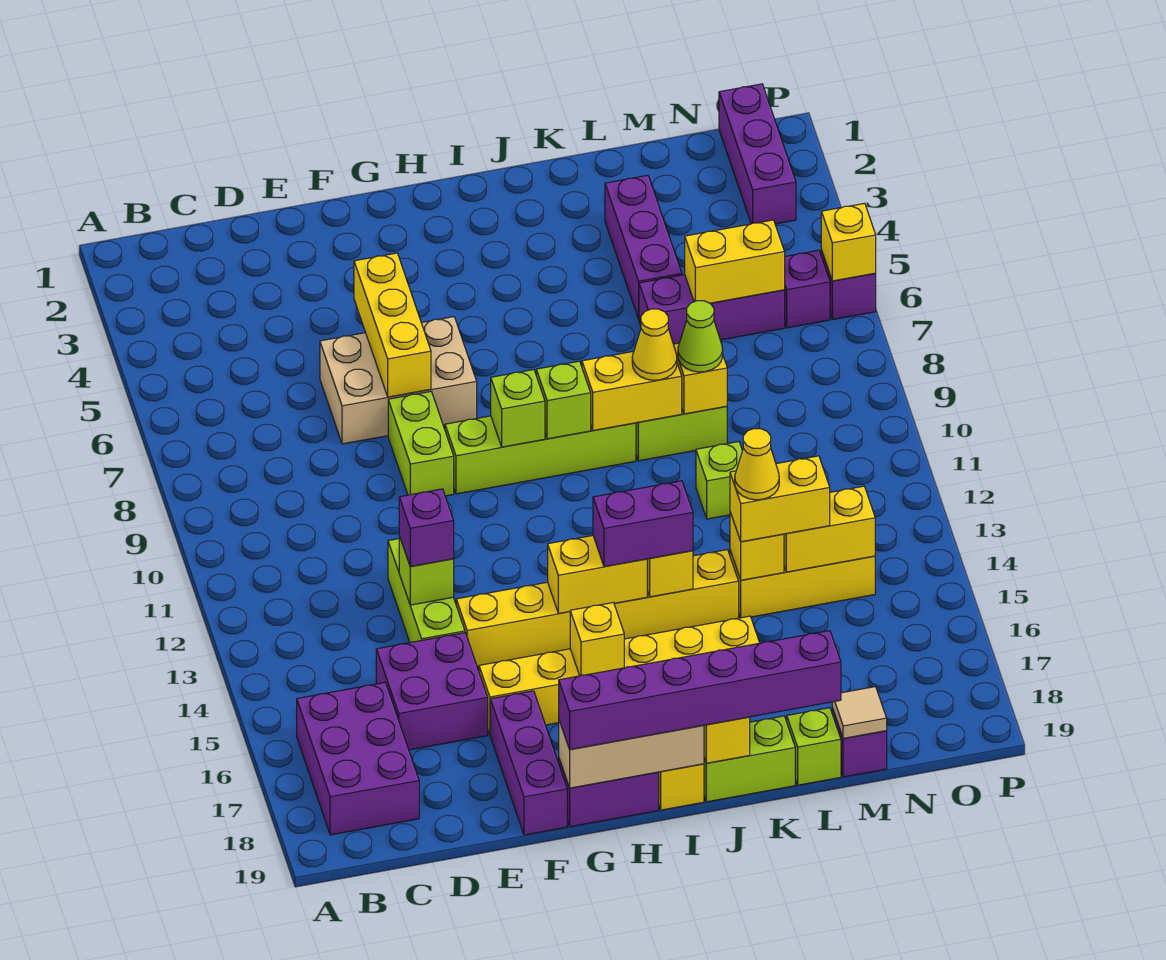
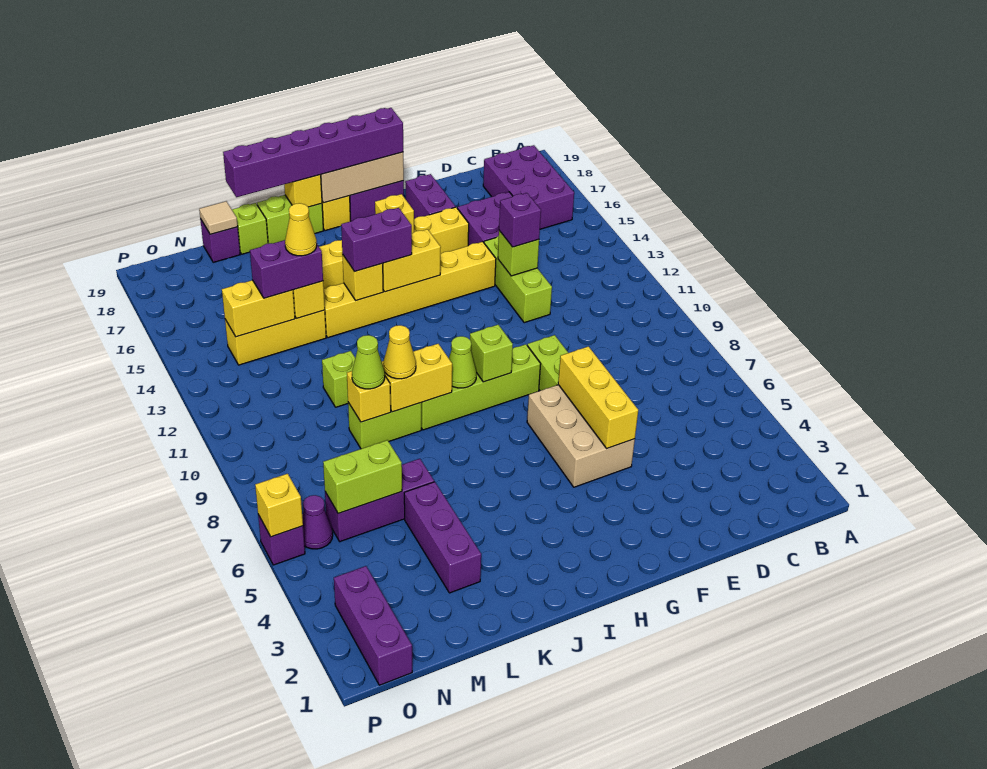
tan 2x3 brick [320,317,477,444] -> tan 2x3 brick turned to [527,385,635,487]
purple 1x3 brick [490,691,567,835] -> purple 1x2 brick [405,174,456,219]
lime 1x1 brick [536,361,591,439] -> lime 1x1 cone [449,336,476,388]
yellow 1x2 brick [730,456,830,542] -> purple 1x2 brick [250,240,323,298]
yellow 1x2 brick [685,220,785,303] -> lime 1x2 brick [323,440,402,514]
purple 1x1 brick [785,250,830,328] -> purple 1x1 cone [302,495,333,549]

